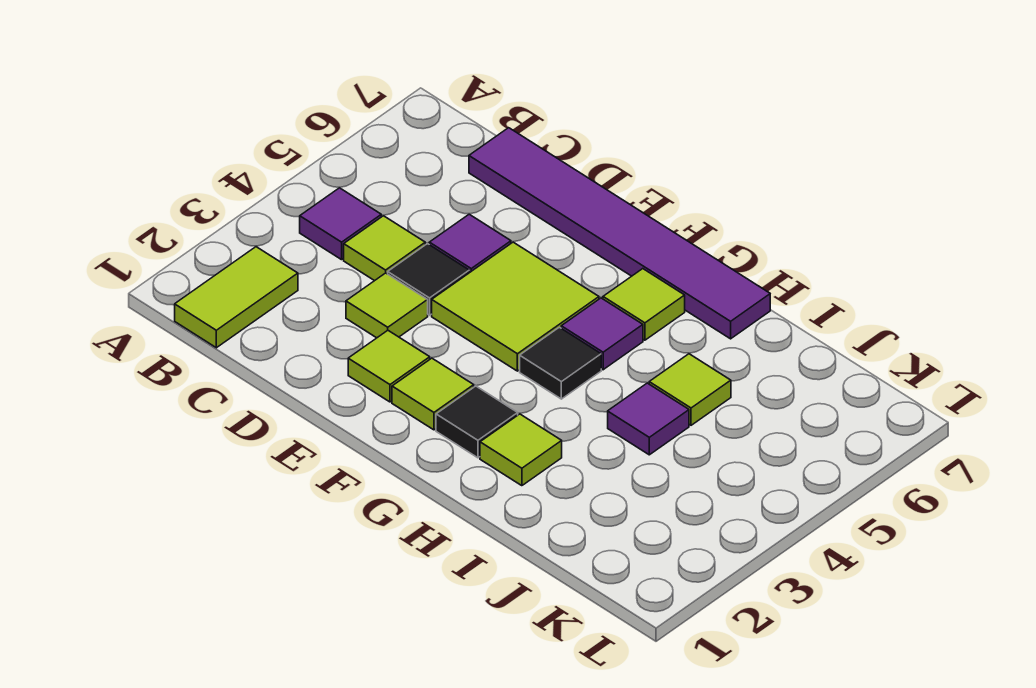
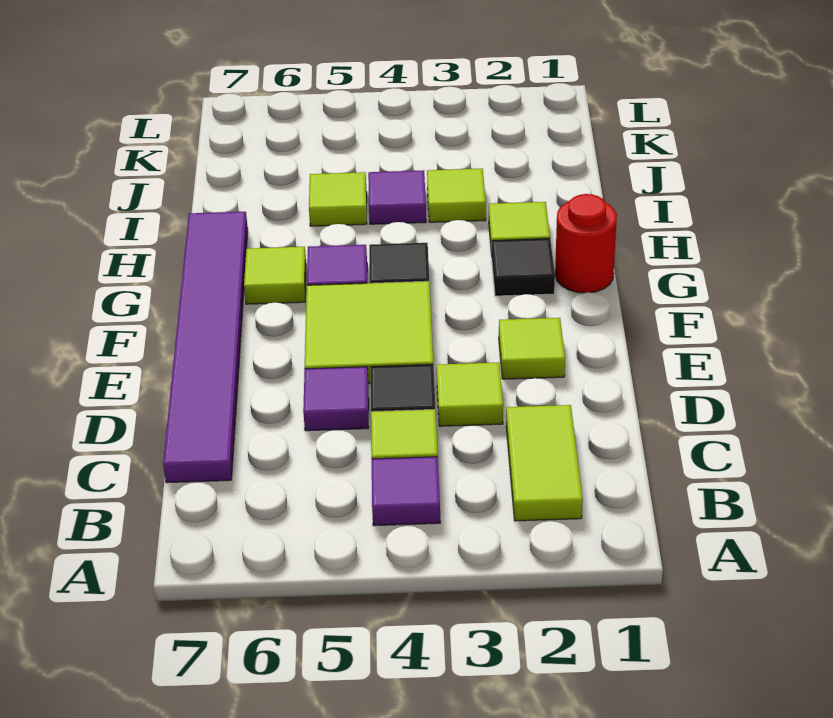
lime 1x2 tile [175,247,298,348] -> lime 1x2 tile turned to [506,405,583,521]
lime 1x1 tile [392,358,474,430] -> lime 1x1 tile moved to [427,169,486,222]
none -> red 1x1 round brick [555,194,617,293]

